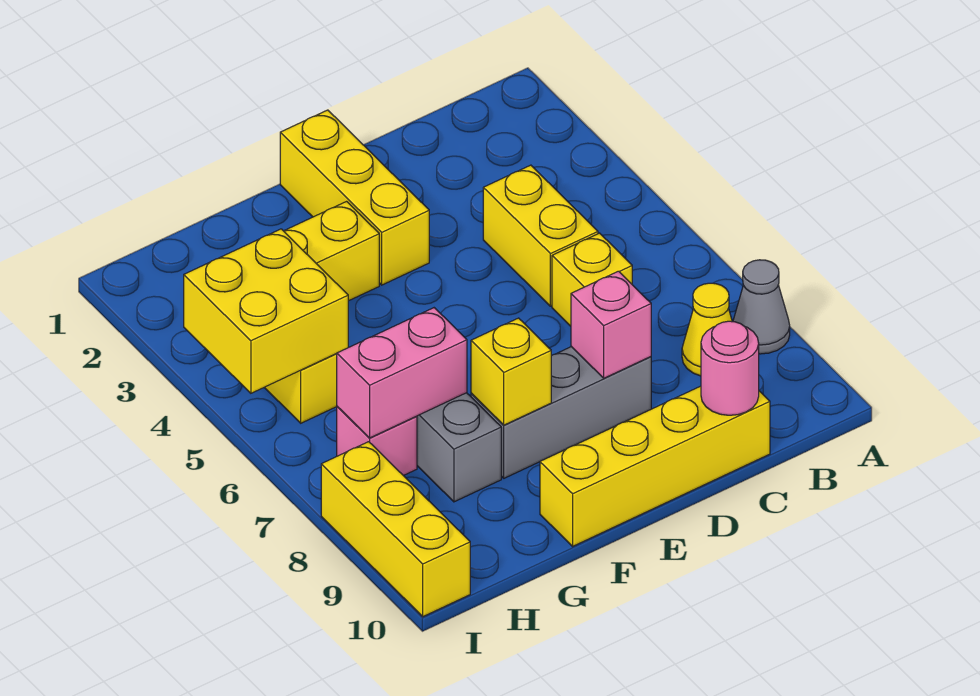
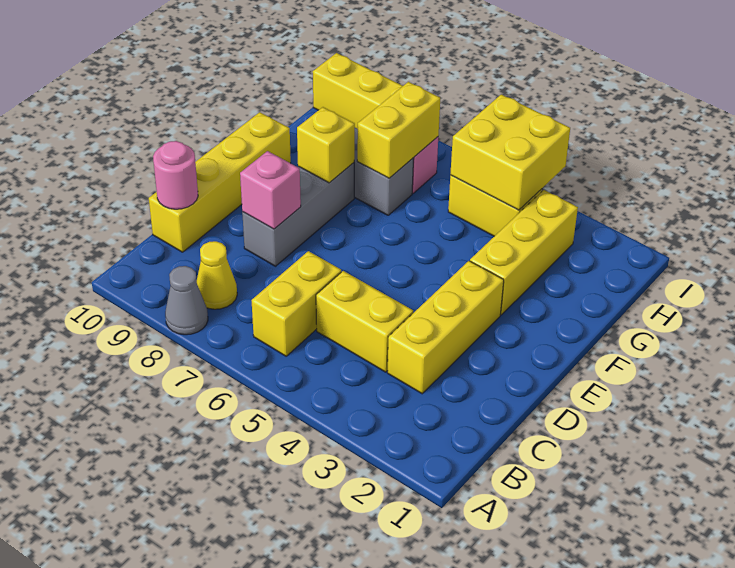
yellow 1x1 brick [552,233,632,326] -> yellow 1x2 brick [252,251,341,356]
yellow 1x3 brick [280,110,429,285] -> yellow 1x3 brick turned to [387,261,504,394]
pink 1x2 brick [337,308,467,438] -> yellow 1x2 brick [357,82,440,178]

